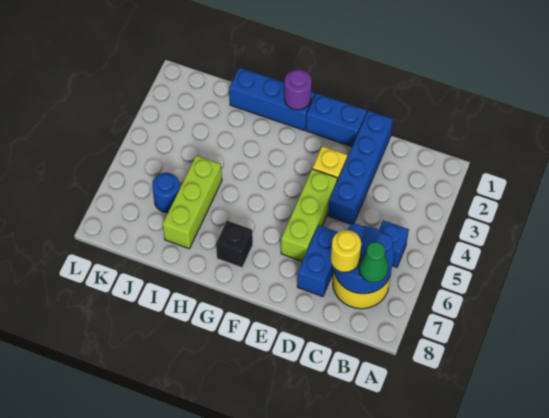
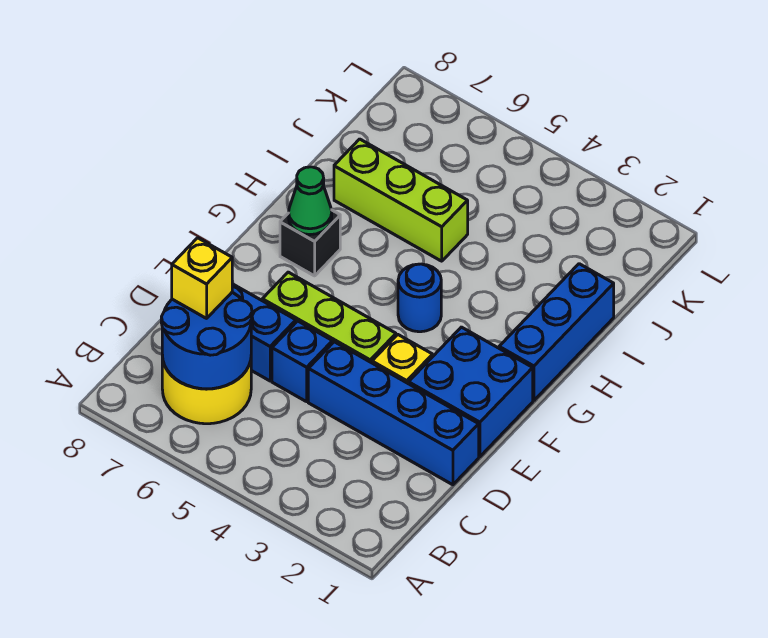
blue 1x1 brick [379,220,409,267] -> blue 1x1 brick moved to [272,321,332,402]
green 1x1 cone [359,242,388,282] -> green 1x1 cone moved to [289,167,332,235]
yellow 1x1 round brick [331,230,361,272] -> yellow 1x1 brick [172,238,232,318]
blue 1x2 brick [306,93,367,147] -> blue 2x2 brick [409,327,533,457]
purple 1x1 round brick [285,69,312,110] -> none
blue 1x1 round brick [152,173,180,212] -> blue 1x1 round brick moved to [398,264,441,332]

